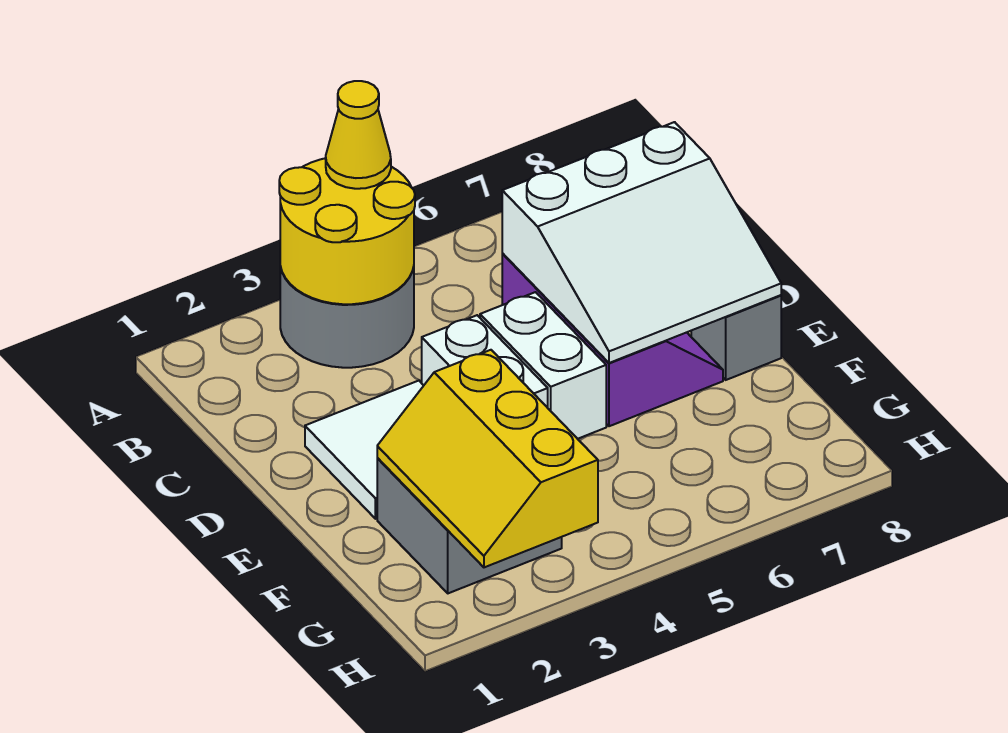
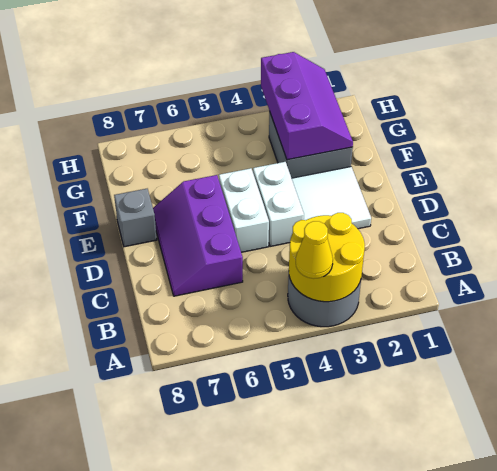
white 3x3 slope [502,122,781,363] -> none
yellow 2x3 slope [377,350,598,567] -> purple 2x3 slope [261,52,353,160]

